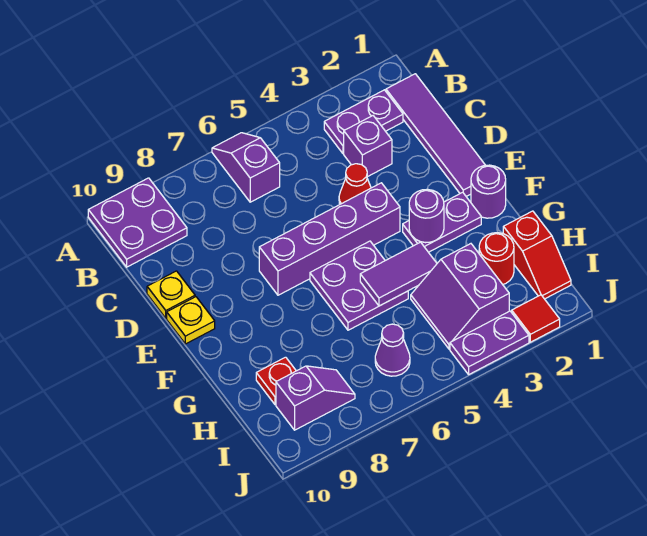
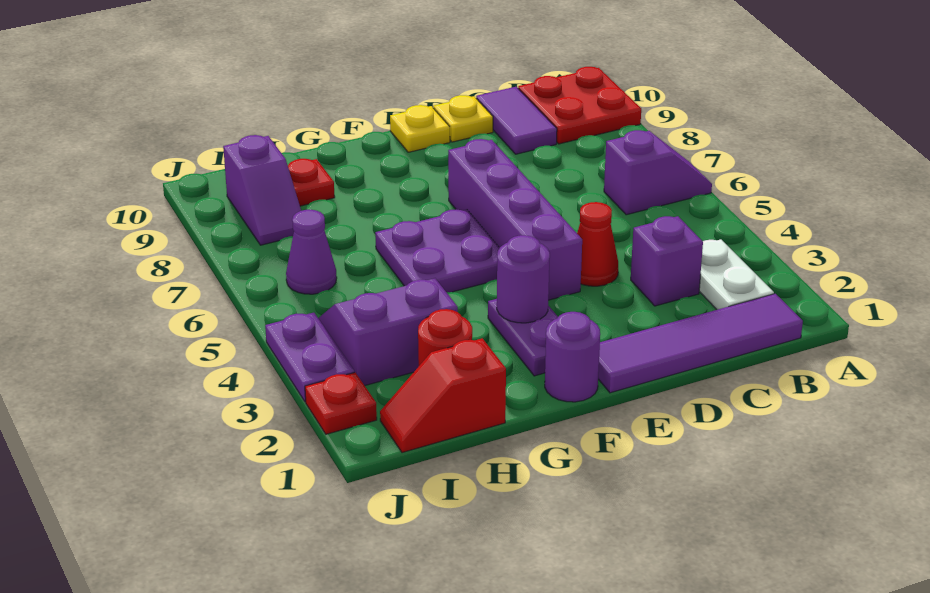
purple 2x2 plate [88,178,187,267] -> red 2x2 plate [518,67,641,144]
purple 1x2 plate [324,90,403,153] -> white 1x2 plate [699,239,774,310]
purple 1x2 tile [360,242,437,306] -> purple 1x2 tile moved to [476,87,557,154]
red 1x1 tile [512,295,560,342] -> red 1x1 plate [305,373,377,434]

